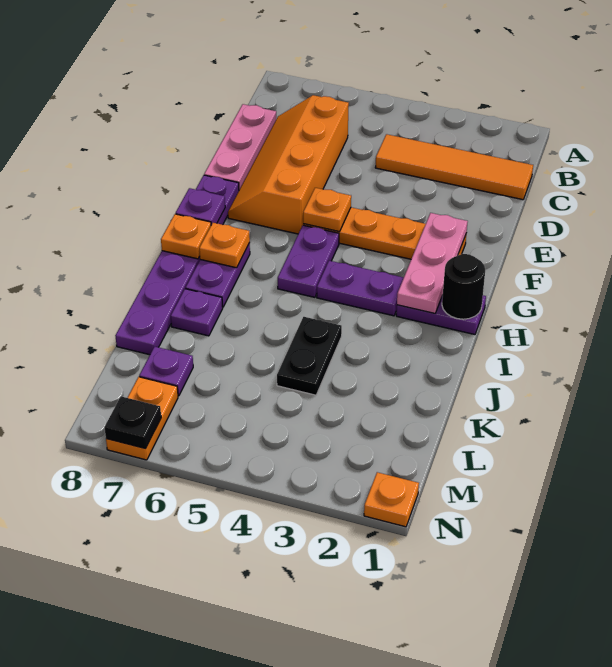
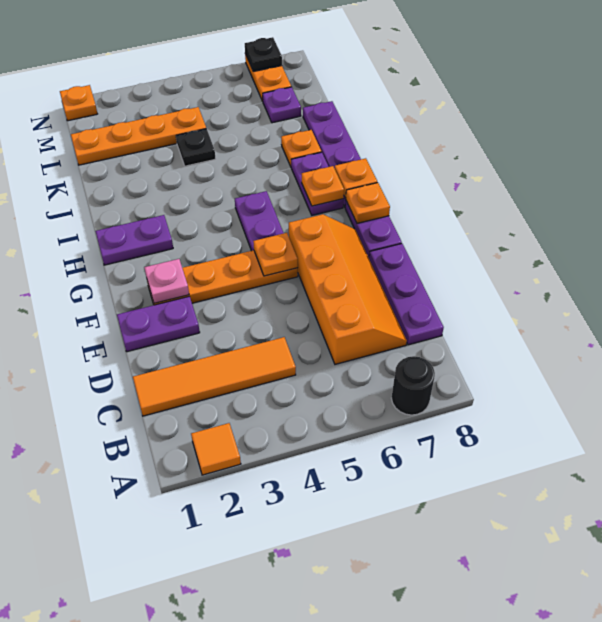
none -> orange 1x1 tile [191,423,241,475]
pink 1x3 plate [204,104,276,190] -> purple 1x3 plate [369,244,444,345]
pink 1x3 plate [397,213,468,313] -> pink 1x1 plate [144,259,189,303]
purple 1x1 plate [176,188,225,225] -> orange 1x1 plate [345,183,390,223]
black 1x1 round brick [442,254,485,319] -> black 1x1 round brick moved to [391,356,435,415]
purple 1x2 plate [317,261,404,316] -> purple 1x2 plate moved to [117,296,200,352]
black 1x2 plate [277,317,342,395] -> black 1x1 plate [176,129,216,166]
purple 1x1 plate [171,289,223,336] -> orange 1x1 plate [281,130,321,167]
none -> orange 1x4 plate [71,107,206,165]

